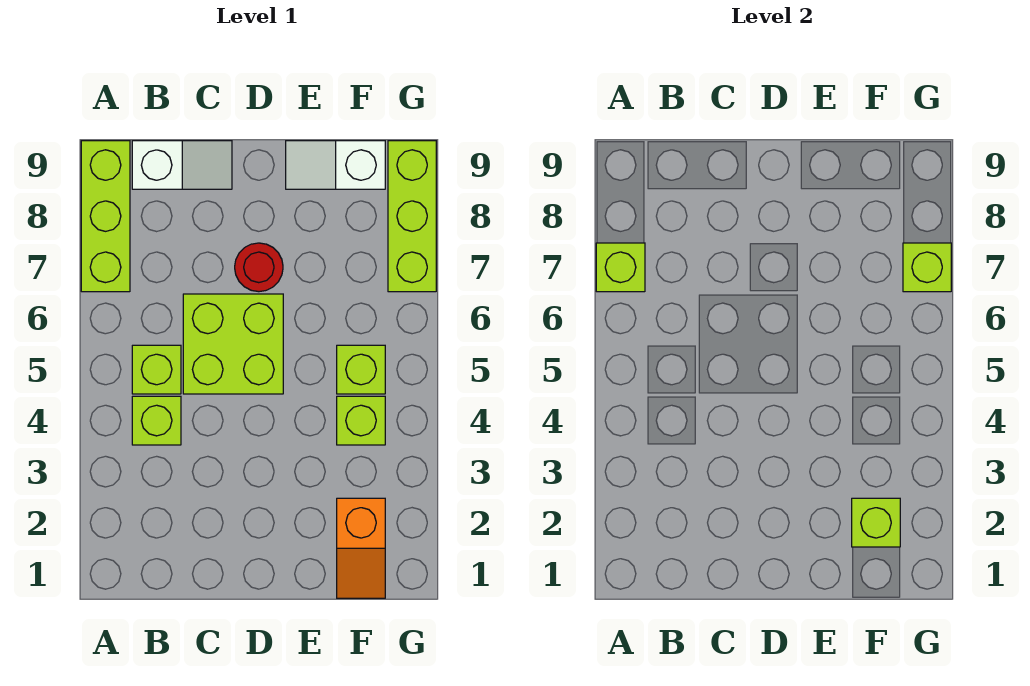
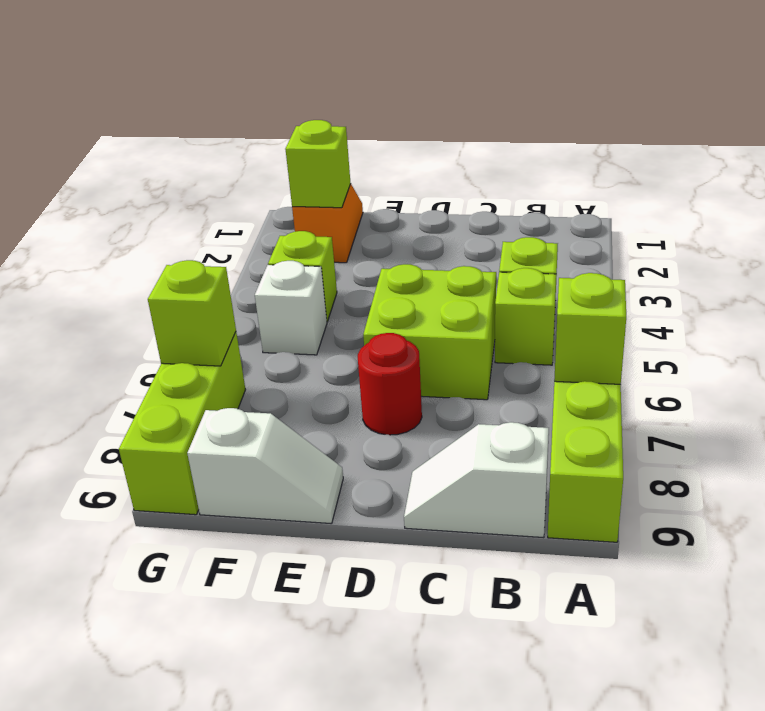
lime 1x1 brick [337,345,385,394] -> white 1x1 brick [255,261,327,355]

